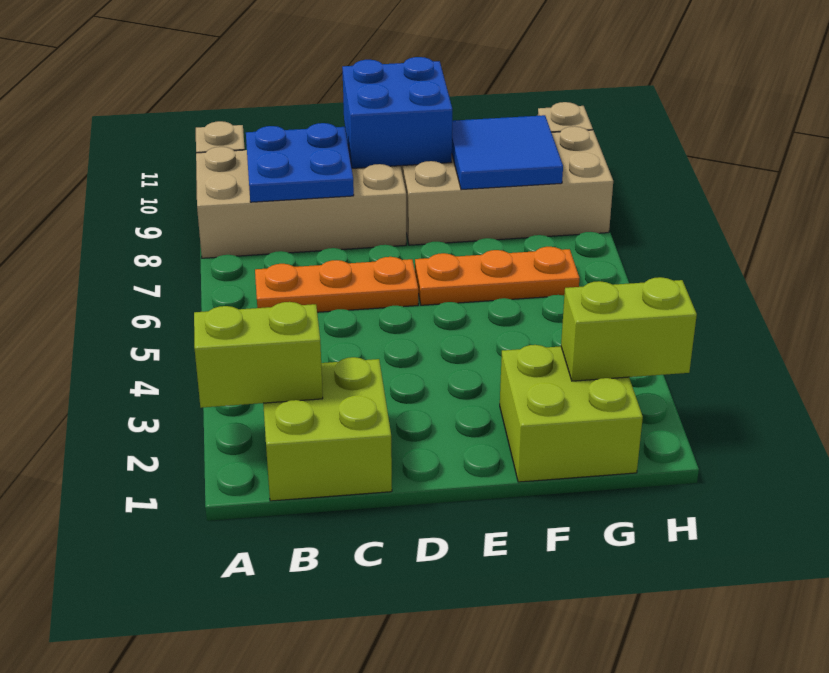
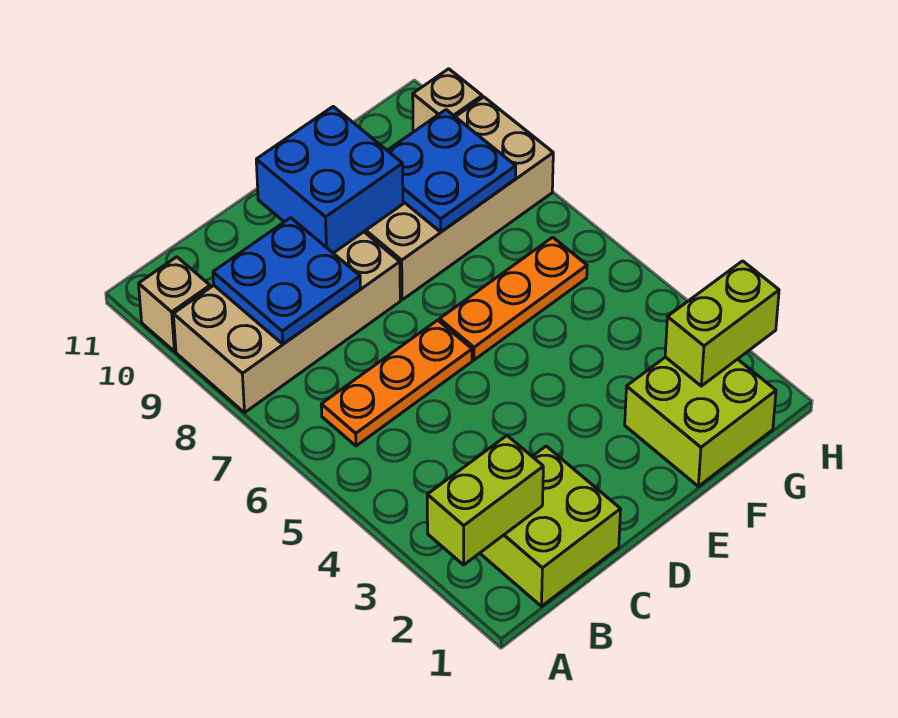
blue 2x2 tile [452,115,563,190] -> blue 2x2 plate [387,110,516,232]

